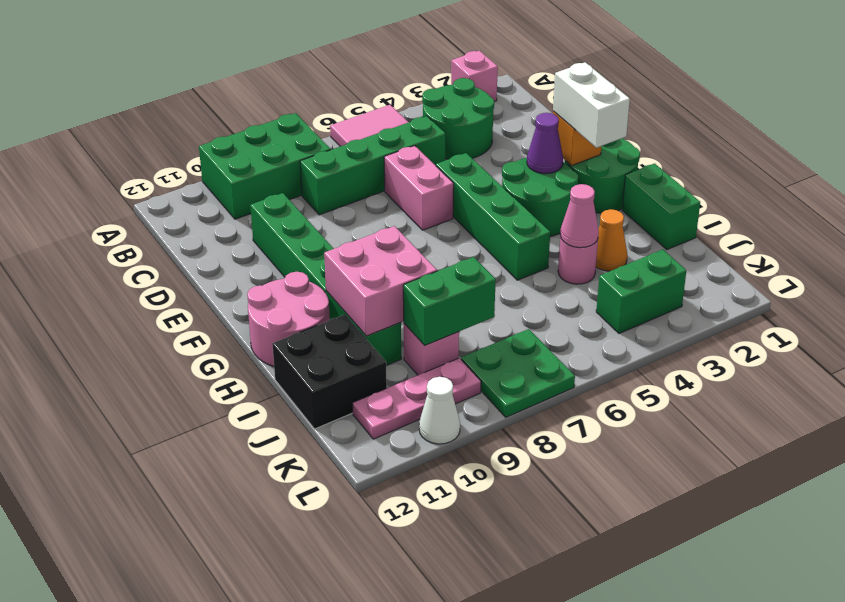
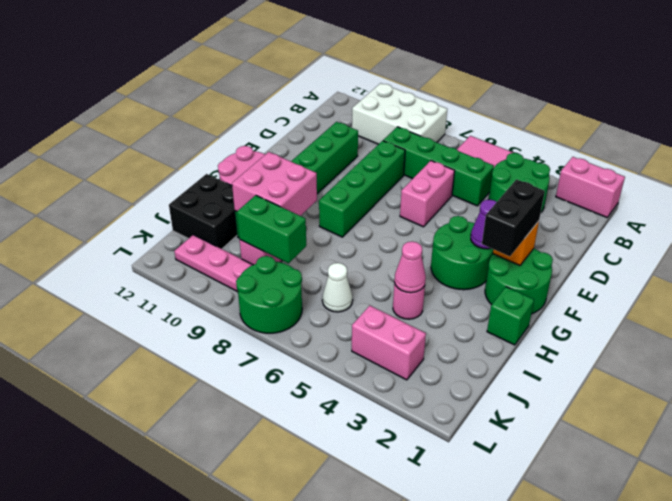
pink 1x1 brick [451,51,498,102] -> pink 1x2 brick [556,157,625,217]
green 2x3 brick [199,113,331,219] -> white 2x3 brick [352,83,447,144]
green 1x4 brick [436,153,550,280] -> green 1x4 brick moved to [319,141,405,237]
white 1x2 brick [553,62,630,148] -> black 1x2 brick [482,179,545,256]
green 1x2 brick [622,164,700,250] -> green 1x1 brick [487,287,534,345]
orange 1x1 cone [596,209,627,271] -> none
green 1x2 brick [596,250,686,333] -> pink 1x2 brick [352,306,426,380]
green 2x2 plate [461,329,575,417] -> green 2x2 round brick [236,256,302,333]
white 1x1 cone [419,377,460,444] -> white 1x1 cone moved to [322,263,353,312]

